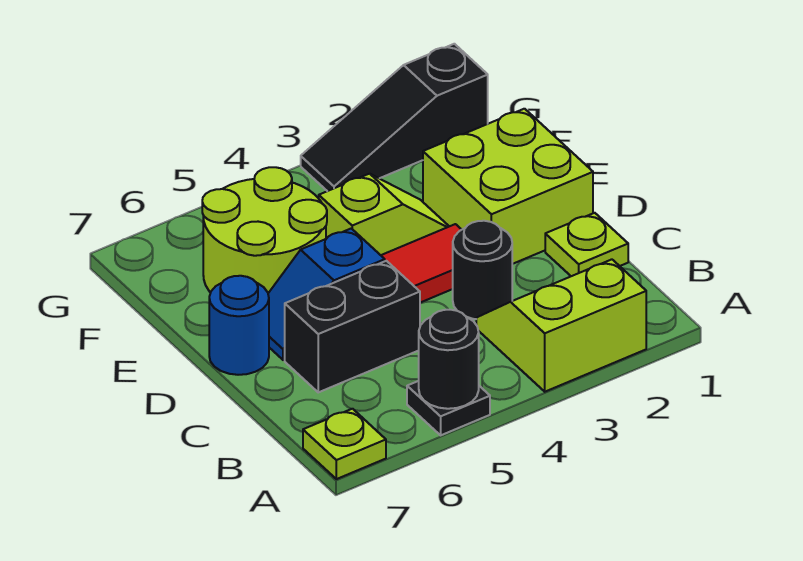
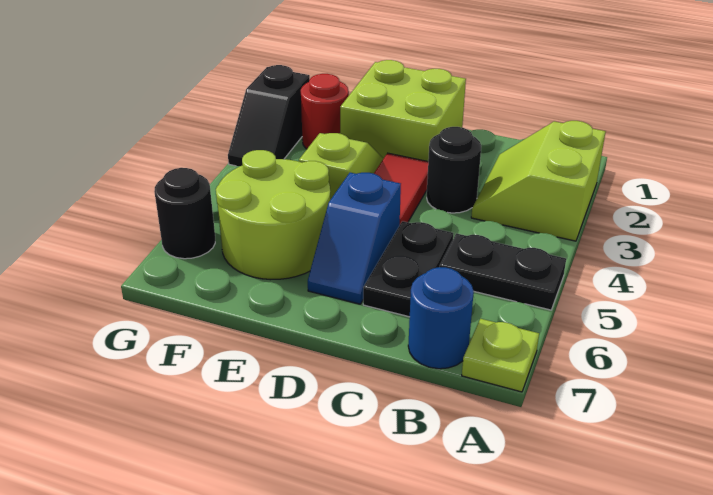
black 1x1 plate [407,381,490,435] -> black 1x2 plate [440,233,566,310]
black 1x1 round brick [419,310,479,409] -> black 1x1 round brick moved to [154,168,215,259]
lime 1x1 plate [545,213,628,276] -> none
black 1x2 brick [285,261,420,392] -> black 1x2 plate [363,221,453,317]
blue 1x1 round brick [209,276,269,375] -> blue 1x1 round brick moved to [408,267,474,369]
none -> red 1x1 round brick [301,74,349,149]
black 1x3 slope [301,44,488,191] -> black 1x2 slope [228,65,310,166]

